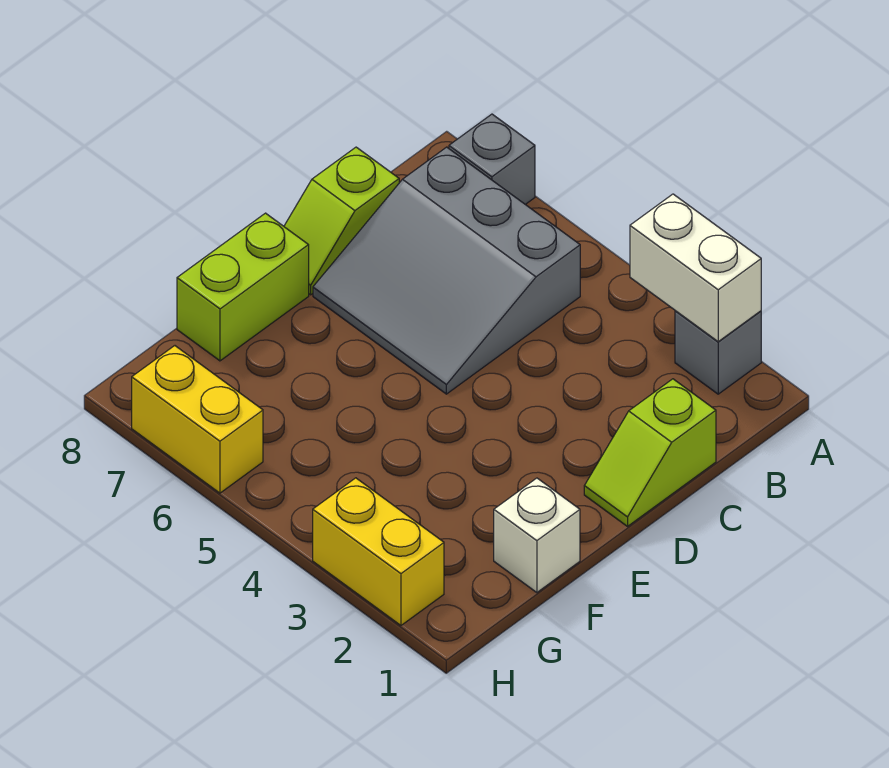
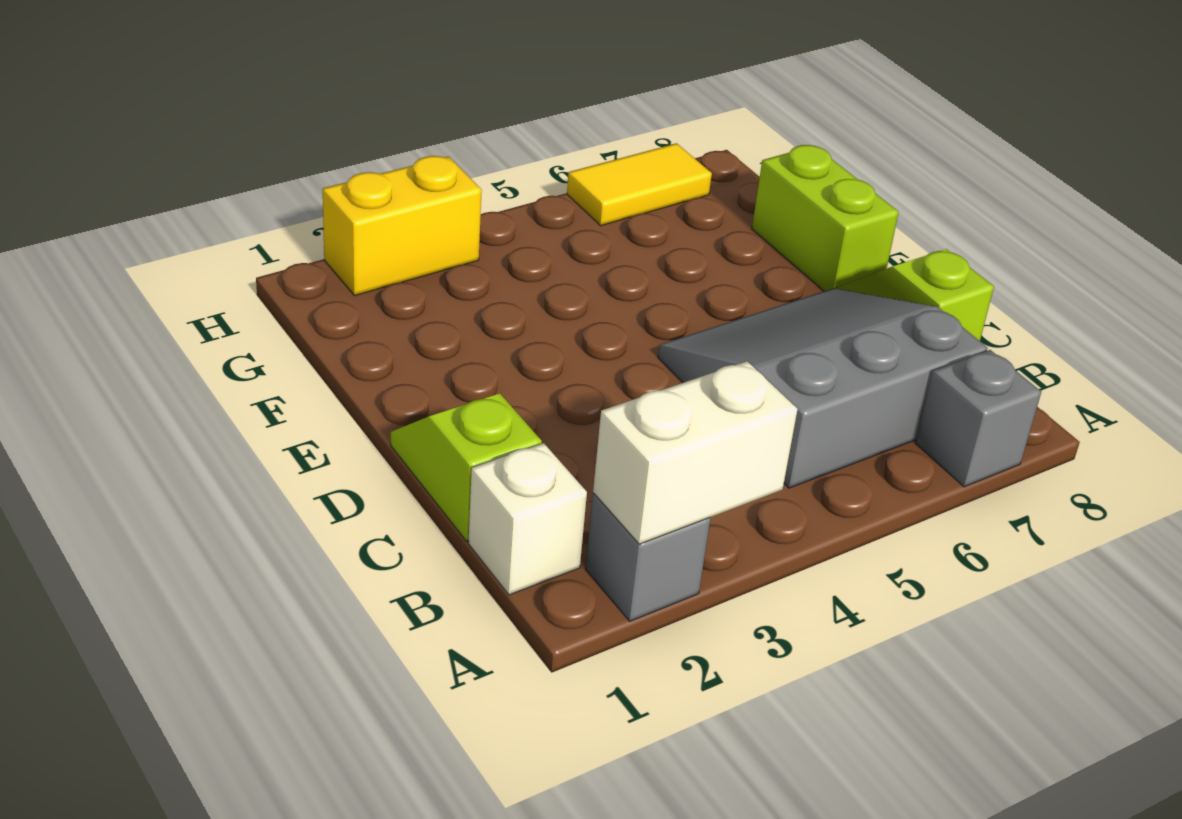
white 1x1 brick [494,478,580,593] -> white 1x1 brick moved to [468,443,587,595]
yellow 1x2 brick [132,346,263,493] -> yellow 1x2 tile [567,143,712,226]

